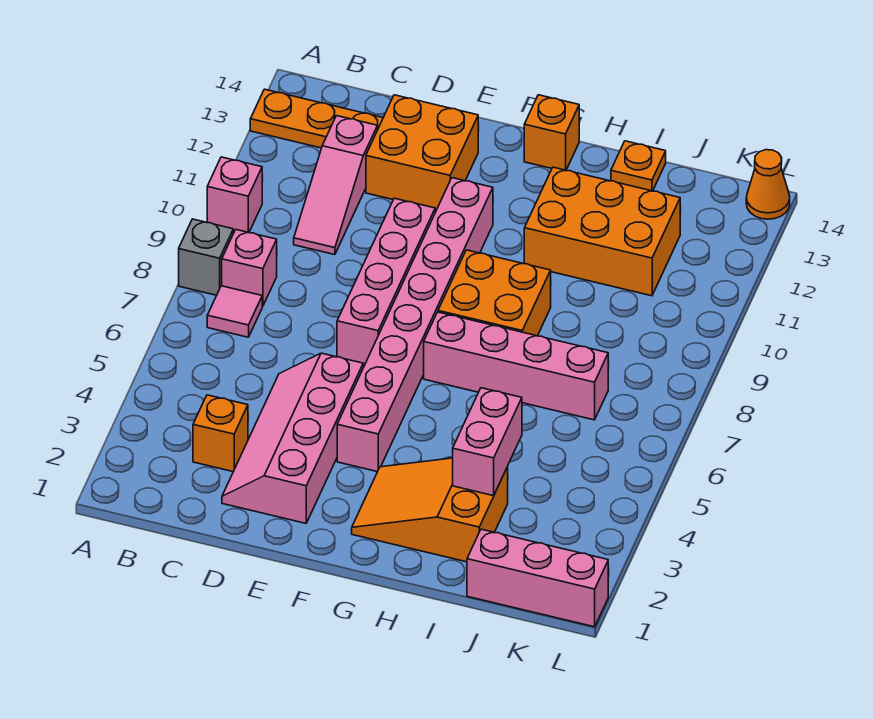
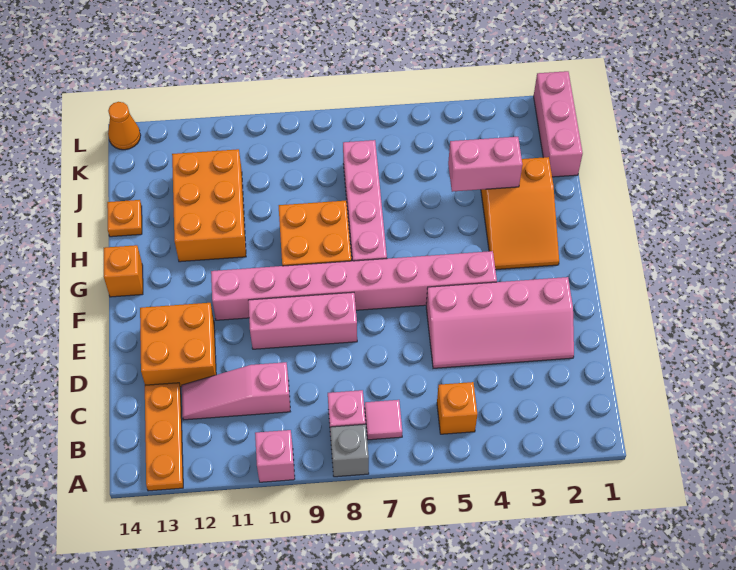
orange 1x1 brick [193,395,248,472] -> orange 1x1 brick moved to [437,382,477,434]
pink 1x3 slope [294,116,377,255] -> pink 1x3 slope turned to [182,362,290,420]
pink 1x4 brick [337,198,435,365] -> pink 1x3 brick [248,292,357,349]

